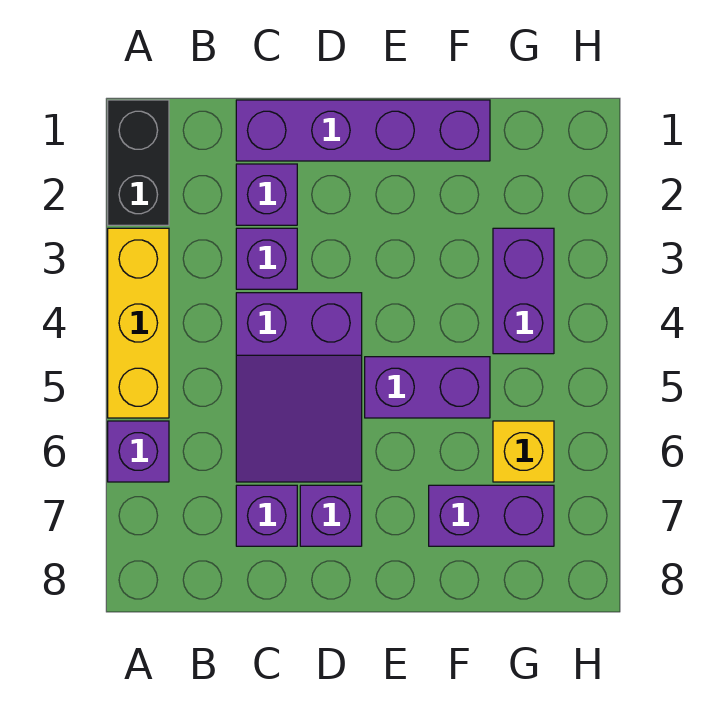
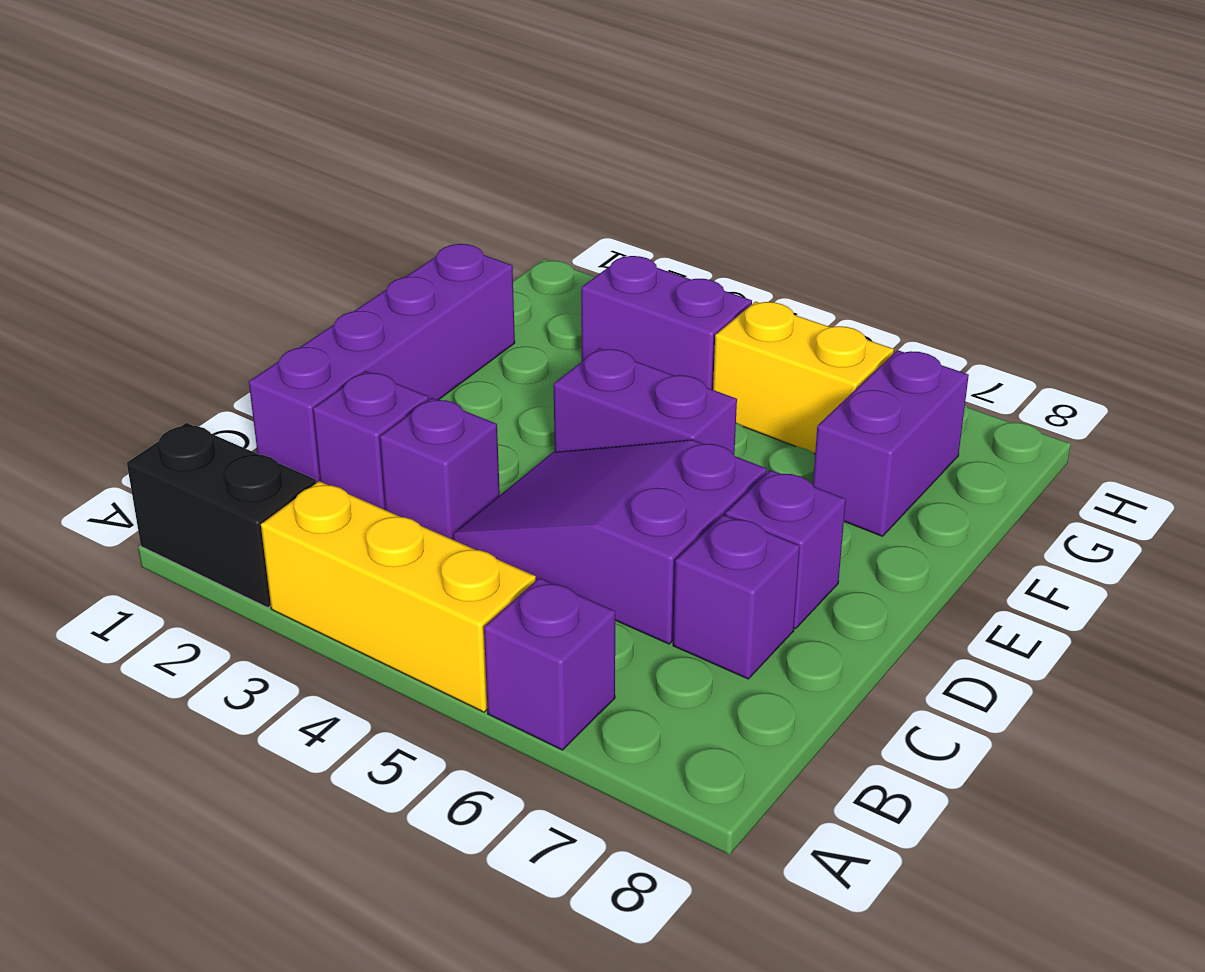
purple 2x3 slope [236,293,362,482] -> purple 2x3 slope turned to [453,440,767,644]
purple 1x2 brick [365,357,490,418] -> purple 1x2 brick turned to [554,348,737,454]
yellow 1x1 brick [493,421,554,482] -> yellow 1x2 brick [713,302,894,454]

